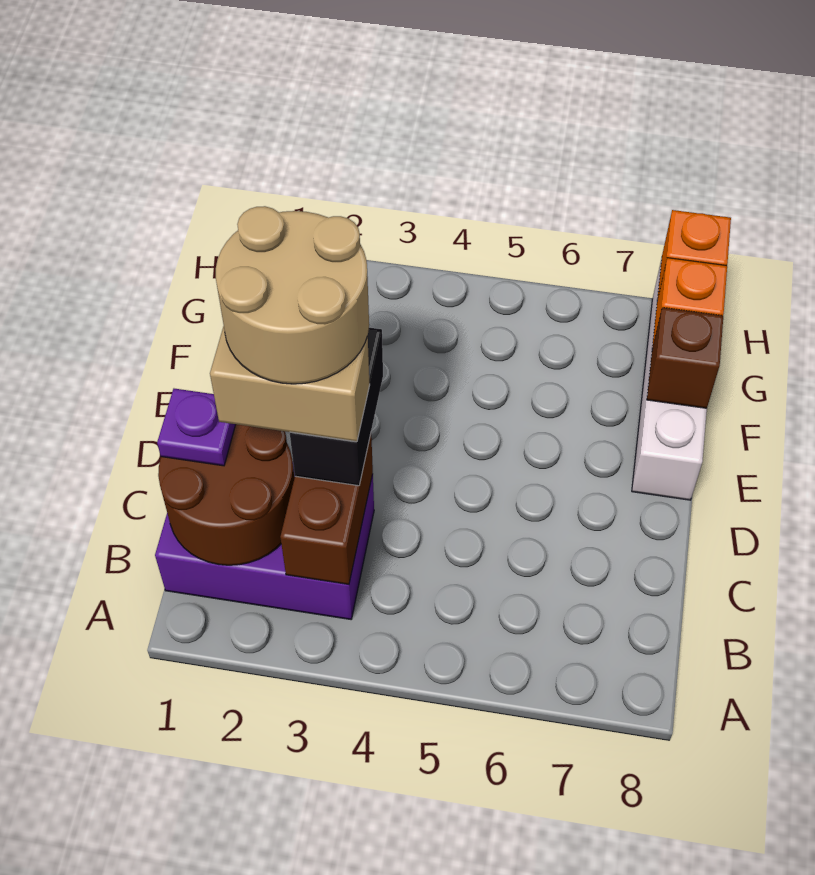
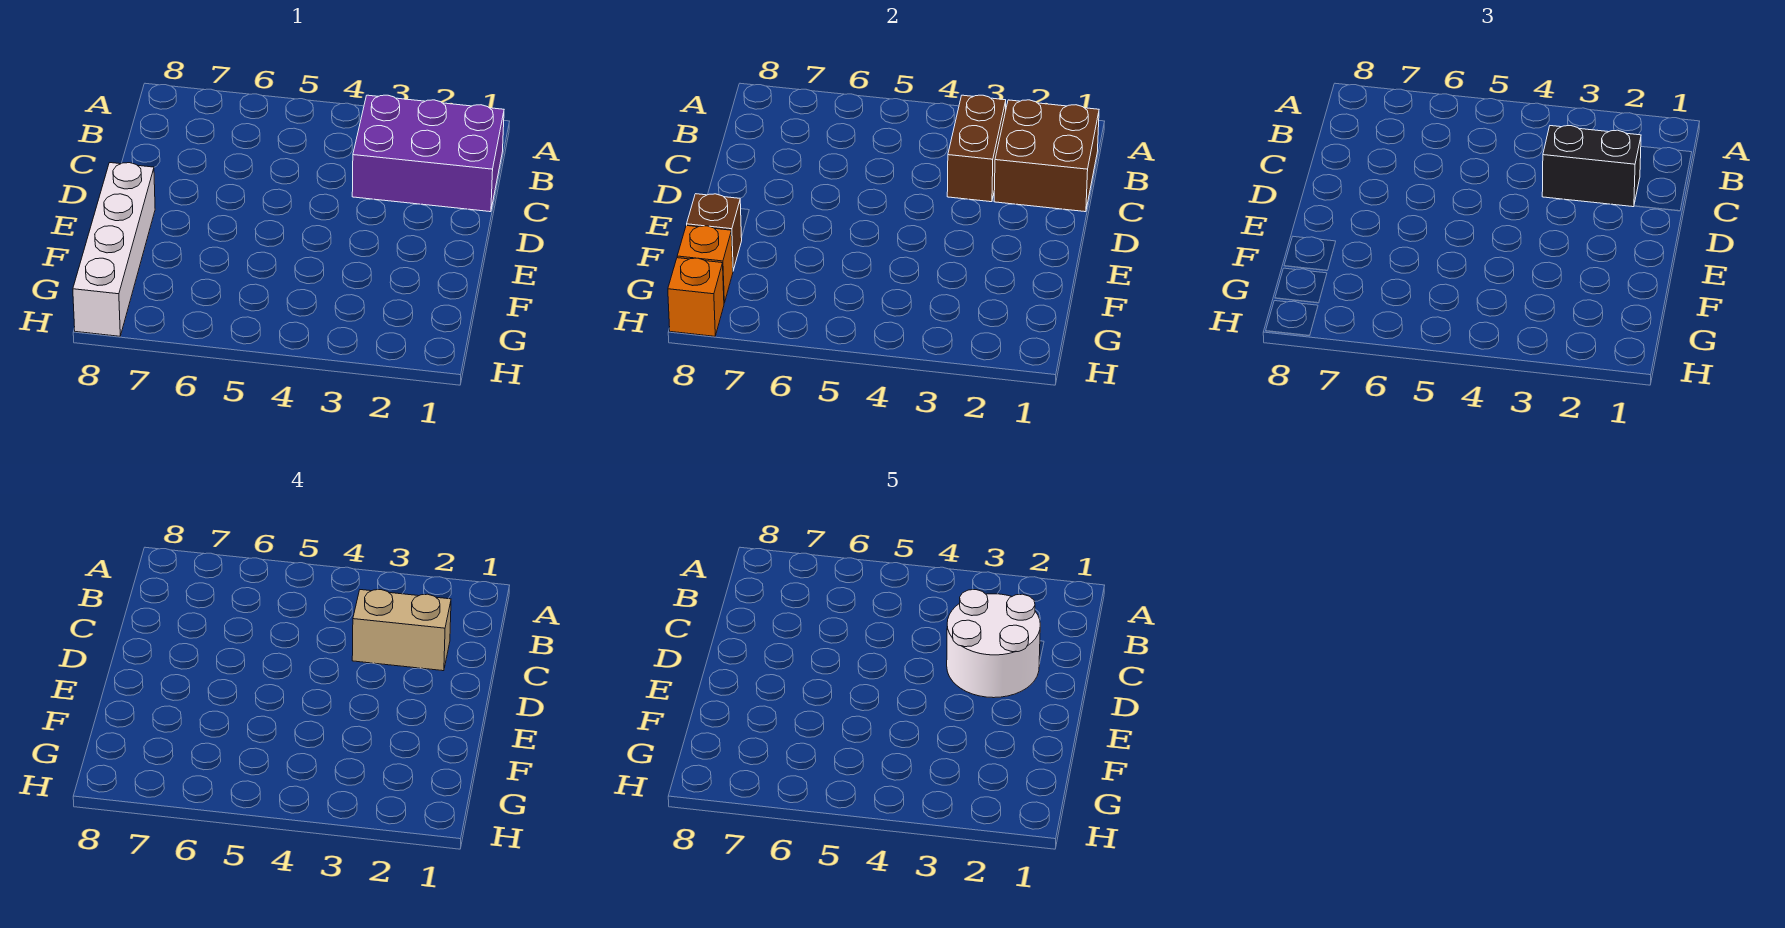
brown 2x2 round brick [158,424,295,565] -> brown 2x2 brick [994,100,1099,212]
purple 1x1 plate [157,389,236,466] -> none
tan 2x2 round brick [216,206,369,384] -> white 2x2 round brick [947,590,1040,698]
black 1x2 brick [290,328,383,486] -> black 1x2 brick turned to [1542,126,1641,207]

